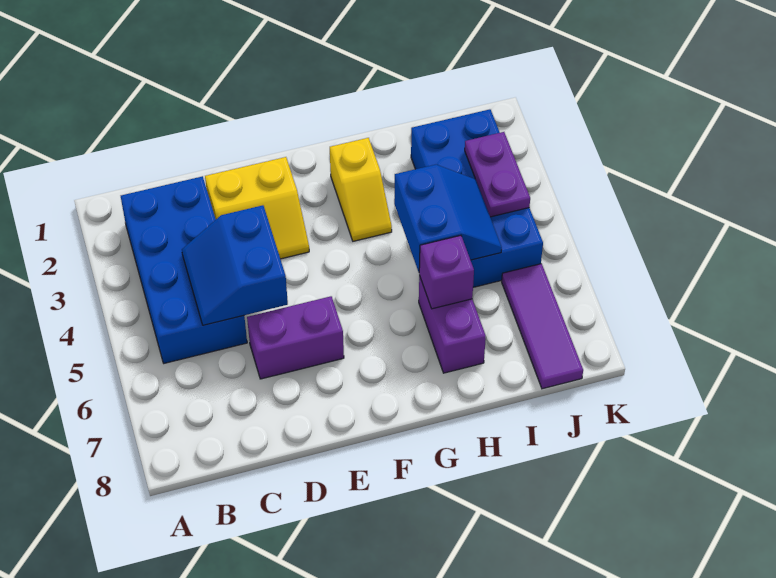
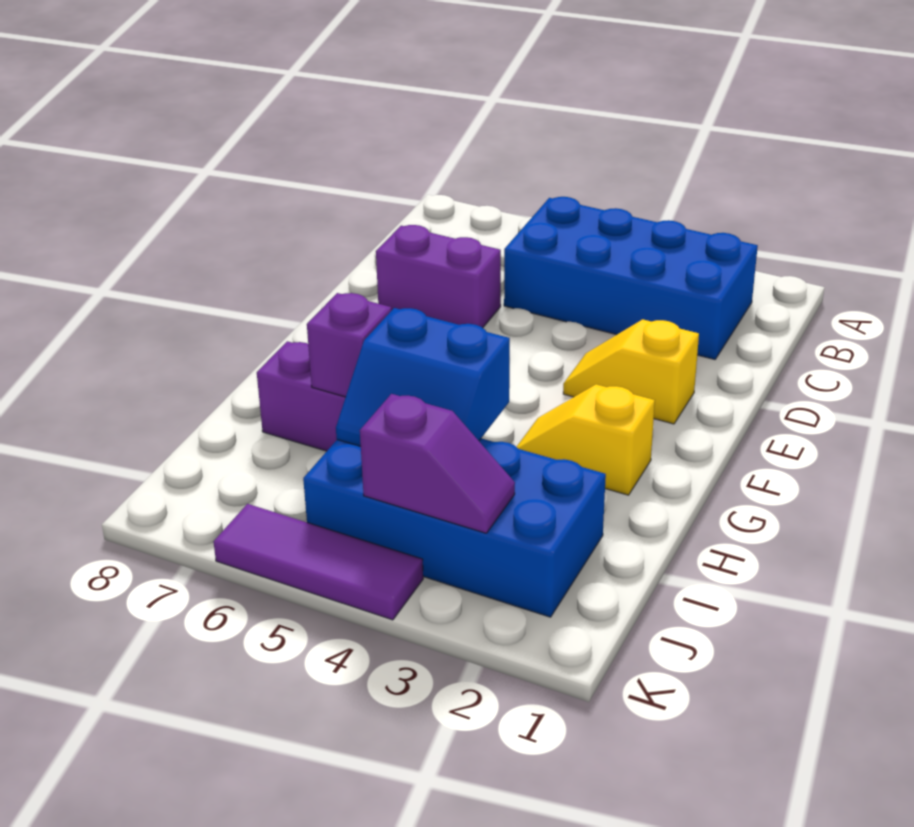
blue 2x2 slope [182,205,288,325] -> none
yellow 2x2 slope [205,157,309,259] -> yellow 1x2 slope [563,319,699,424]
purple 1x2 brick [247,296,344,379] -> purple 1x2 brick turned to [376,225,501,328]
purple 1x2 plate [465,132,530,217] -> purple 1x2 slope [360,394,515,533]
purple 1x3 tile [502,264,583,389] -> purple 1x3 tile moved to [214,504,423,620]

